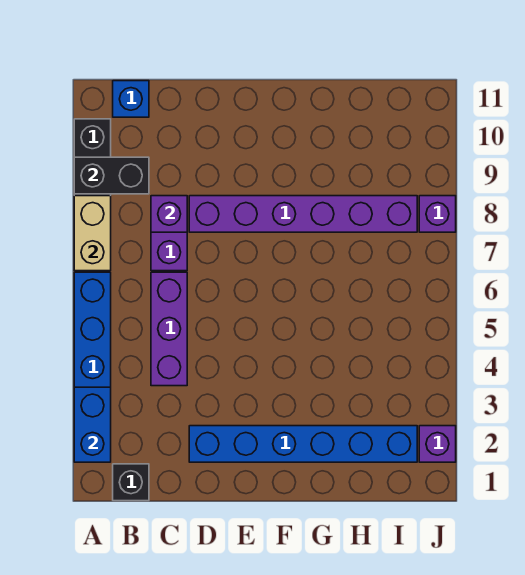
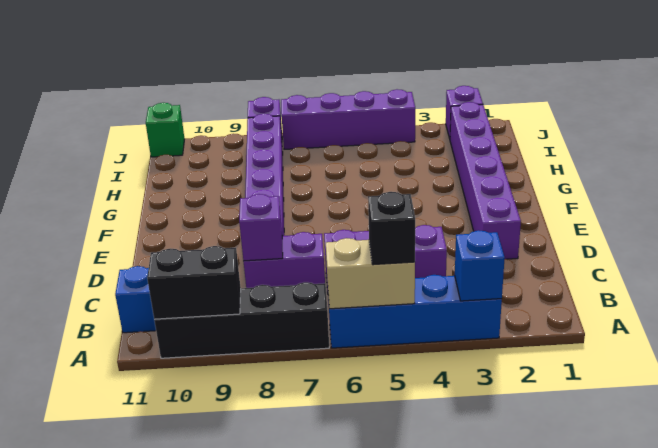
blue 1x2 brick [74,387,111,462] -> blue 1x1 brick [455,230,505,301]
tan 1x2 brick [74,196,111,271] -> tan 1x2 brick moved to [326,238,415,309]
black 1x2 brick [74,157,149,194] -> black 1x2 brick turned to [147,246,241,319]
black 1x1 brick [113,464,149,501] -> black 1x1 brick moved to [368,192,415,265]
blue 1x6 brick [189,426,417,462] -> purple 1x6 brick [450,102,521,259]
none -> purple 1x4 brick [281,89,415,149]
none -> green 1x1 brick [146,103,184,157]

